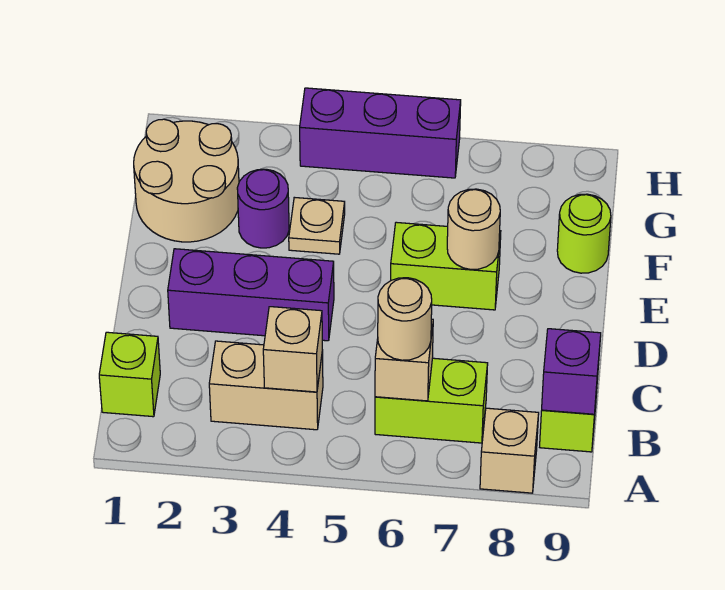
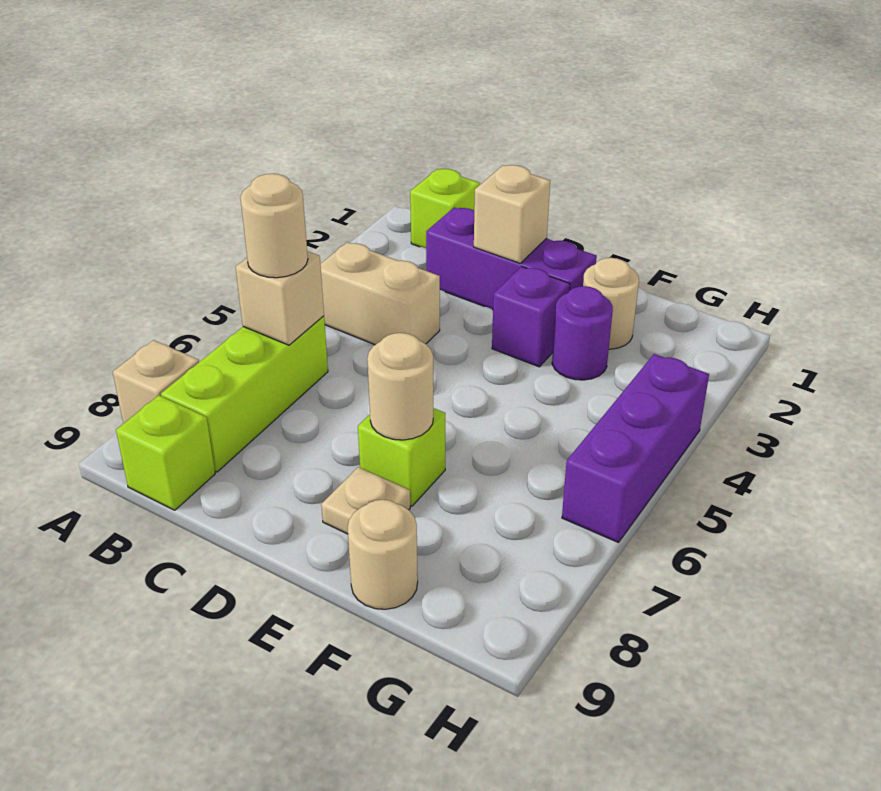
tan 1x2 brick [209,341,323,430] -> tan 1x2 brick turned to [320,242,440,345]
tan 1x1 brick [263,307,322,392] -> tan 1x1 brick moved to [474,165,550,263]
lime 1x2 brick [375,358,488,443] -> lime 1x3 brick [161,316,328,472]
purple 1x1 brick [542,329,601,414] -> purple 1x1 brick moved to [492,266,570,367]
purple 1x3 brick [168,249,334,341] -> purple 1x3 brick turned to [426,207,597,310]
lime 1x2 brick [391,222,501,310] -> lime 1x1 brick [358,408,446,506]
tan 2x2 round brick [134,119,239,242] -> tan 1x1 round brick [583,258,639,349]
tan 1x1 plate [289,197,345,254] -> tan 1x1 plate moved to [321,467,410,534]
lime 1x1 round brick [557,194,611,273] -> tan 1x1 round brick [348,500,418,609]

